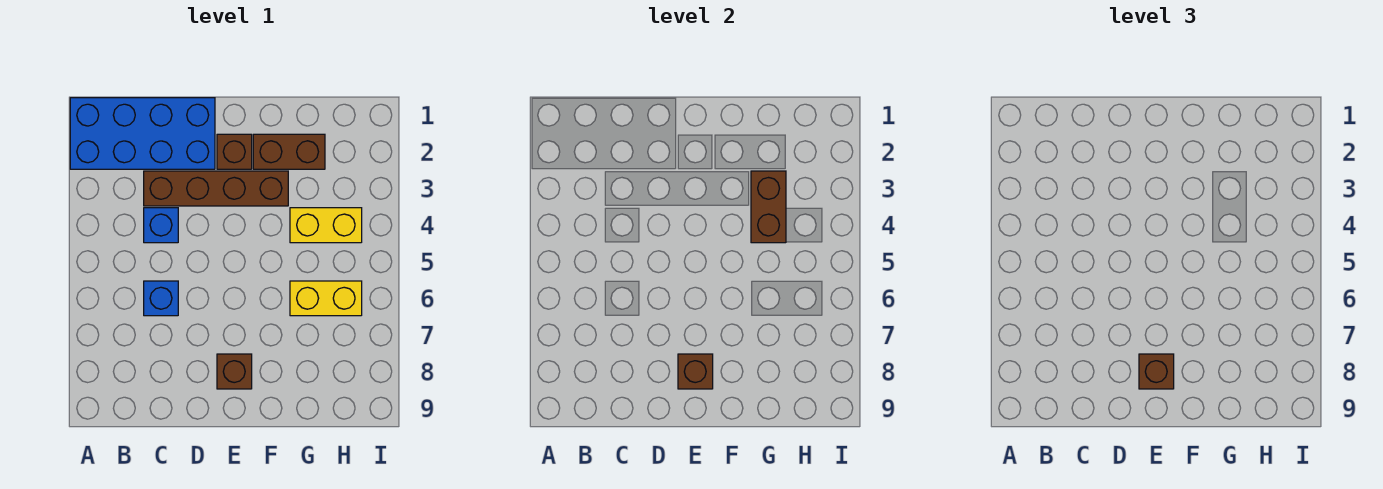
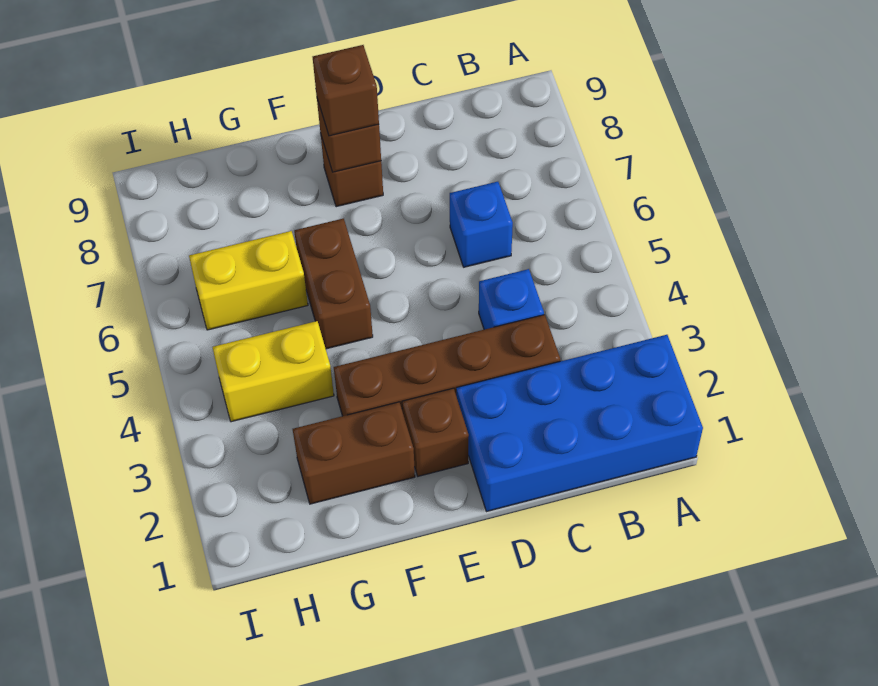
brown 1x2 brick [751,171,786,243] -> brown 1x2 brick moved to [294,218,373,349]

